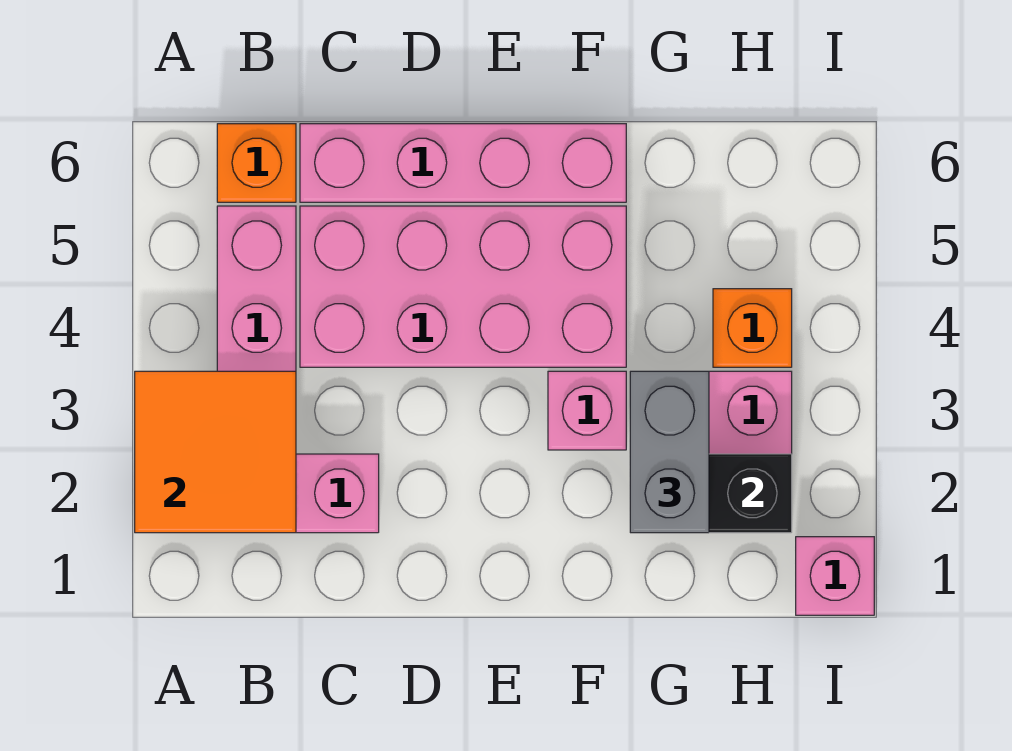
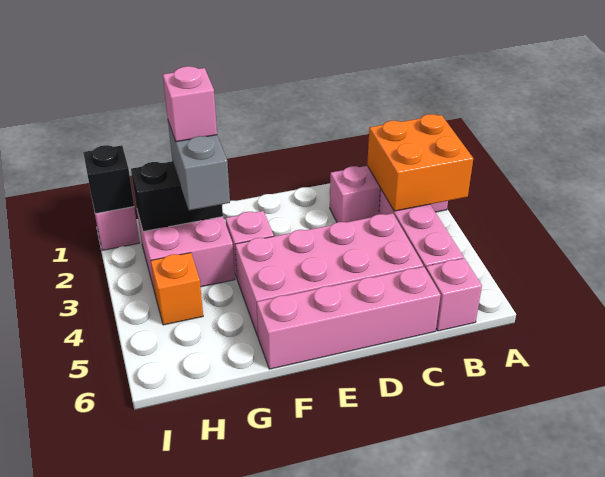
orange 2x2 tile [135,371,296,533] -> orange 2x2 brick [367,114,473,211]
orange 1x1 brick [217,124,296,202] -> pink 1x1 brick [426,258,482,331]
none -> pink 1x1 brick [163,66,217,142]
none -> black 1x1 brick [83,145,134,214]

